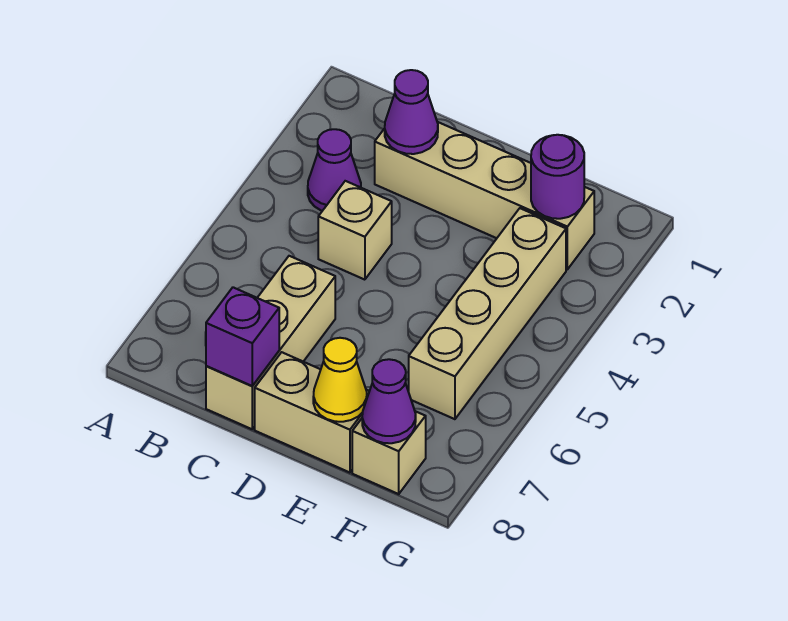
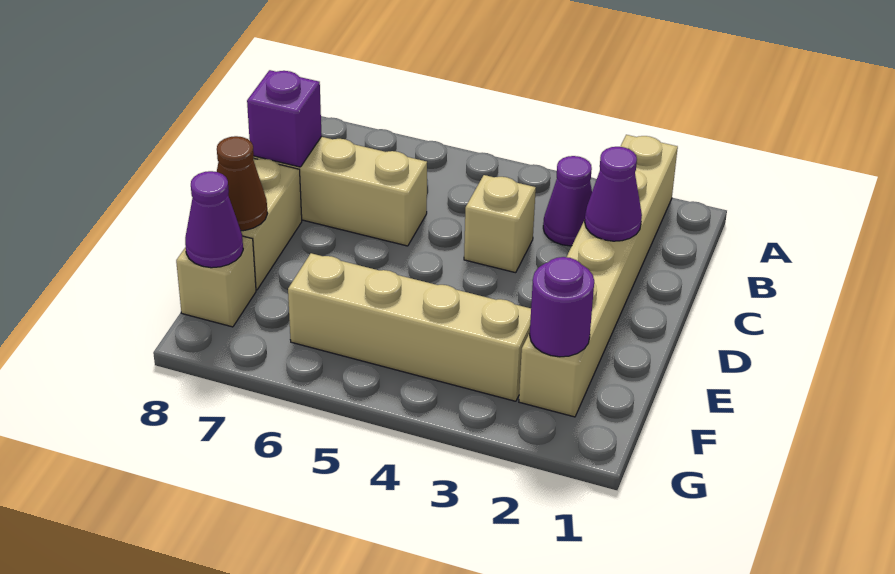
tan 1x4 brick [375,122,594,269] -> tan 1x6 brick [519,135,678,417]
yellow 1x1 cone [313,338,367,422] -> brown 1x1 cone [217,136,268,231]

